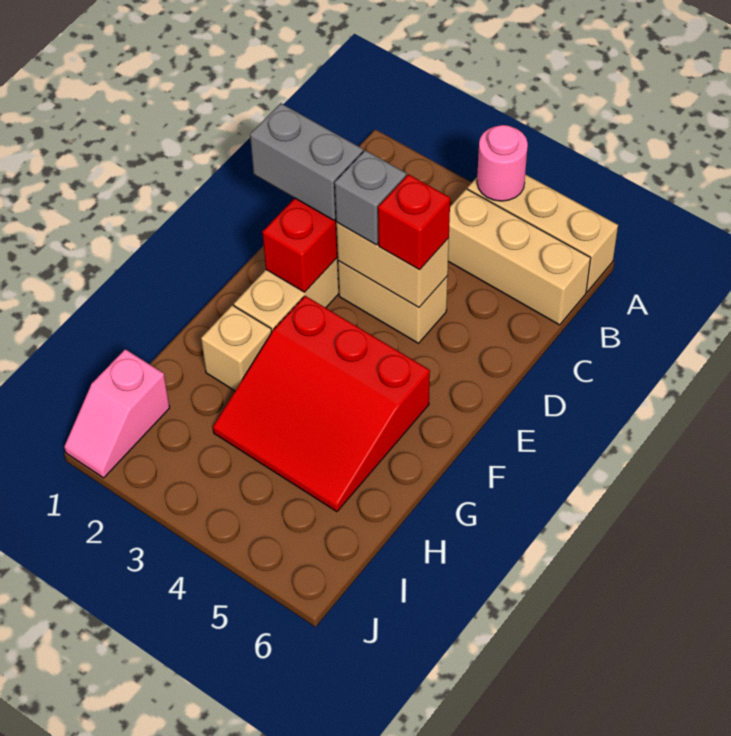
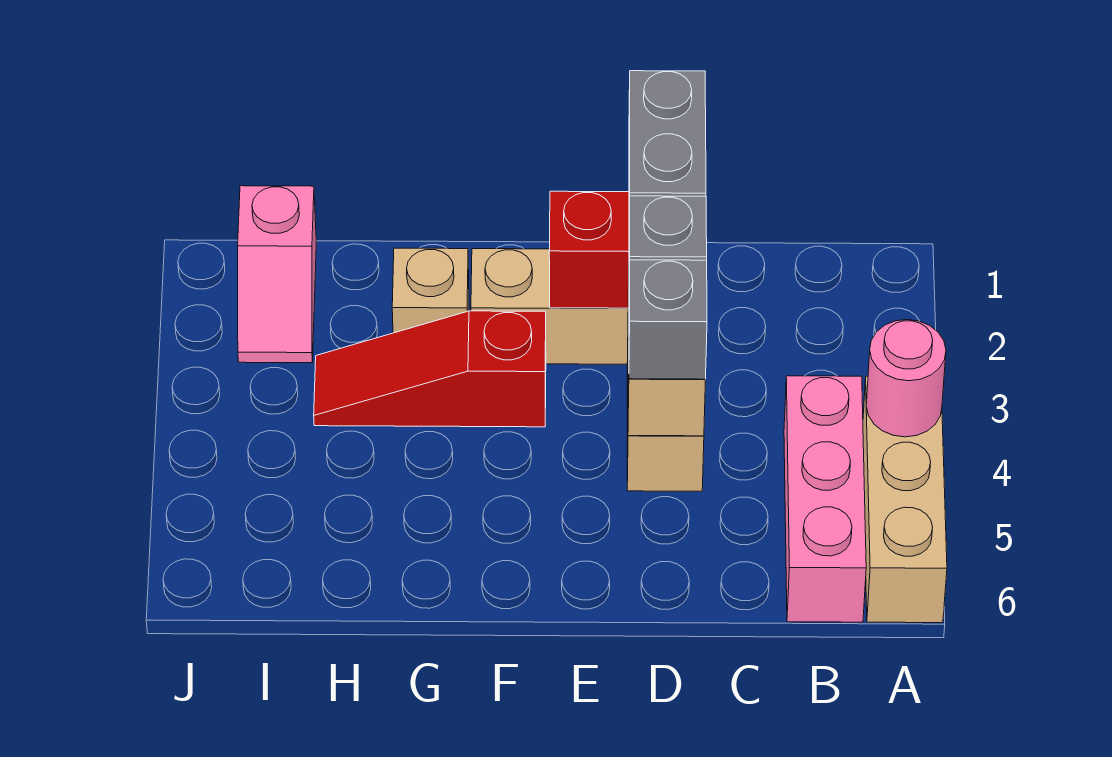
tan 1x3 brick [448,189,591,325] -> pink 1x3 brick [784,376,866,622]
red 1x1 brick [378,174,450,270] -> grey 1x1 brick [629,260,707,379]
red 3x3 slope [213,296,430,512] -> red 1x3 slope [314,311,546,427]
pink 1x2 slope [64,349,170,478] -> pink 1x2 slope turned to [238,186,316,363]

